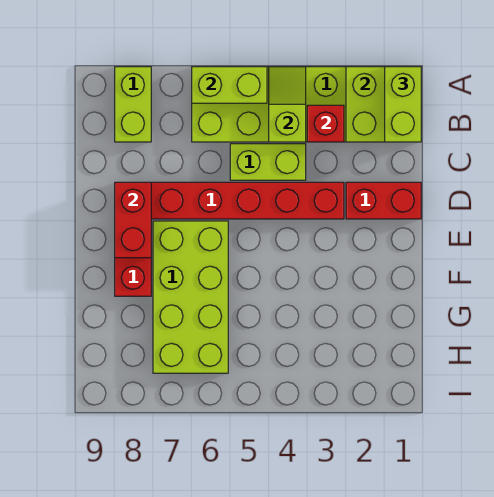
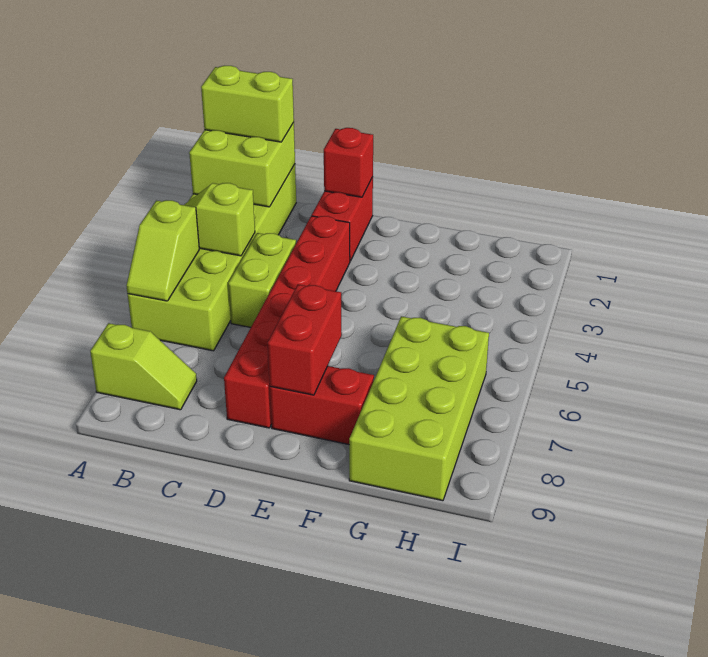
lime 1x2 brick [192,67,267,103] -> lime 1x2 slope [127,200,199,301]
lime 1x2 brick [115,67,151,142] -> lime 1x2 slope [90,323,197,410]
red 1x1 brick [307,105,344,142] -> red 1x1 brick moved to [324,128,373,197]
red 1x2 brick [115,182,151,258] -> red 1x2 brick turned to [268,284,342,395]
lime 2x4 brick [153,221,228,373] -> lime 2x4 brick turned to [349,316,489,501]

